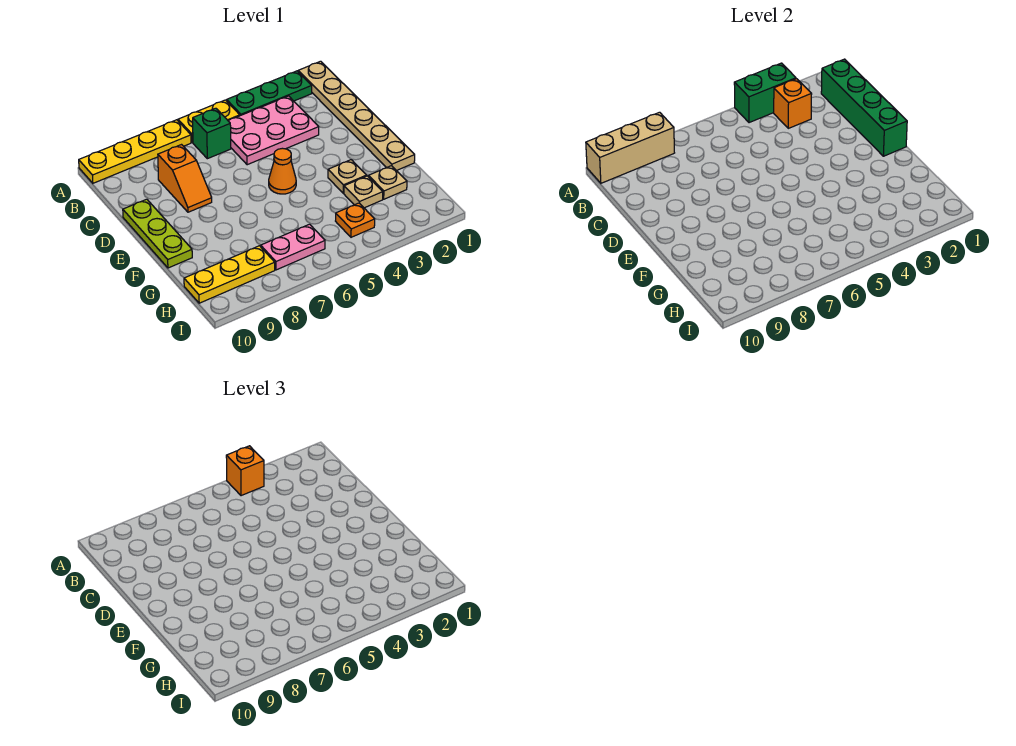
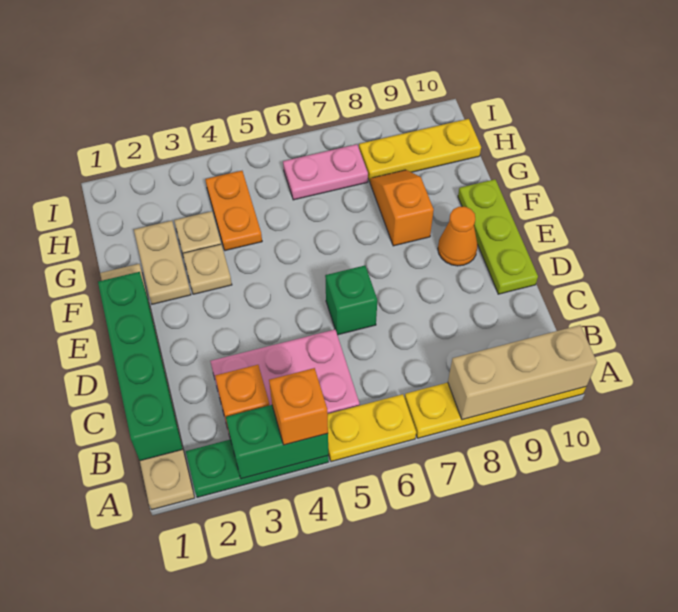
green 1x1 brick [193,108,231,159] -> green 1x1 brick moved to [325,266,377,335]
orange 1x2 slope [158,145,212,212] -> orange 1x2 slope moved to [370,170,434,246]
orange 1x1 cone [269,148,296,194] -> orange 1x1 cone moved to [438,207,478,266]
tan 1x1 plate [368,166,407,199] -> tan 1x2 plate [134,221,191,304]
orange 1x1 plate [336,203,375,237] -> orange 1x2 plate [205,171,262,251]

